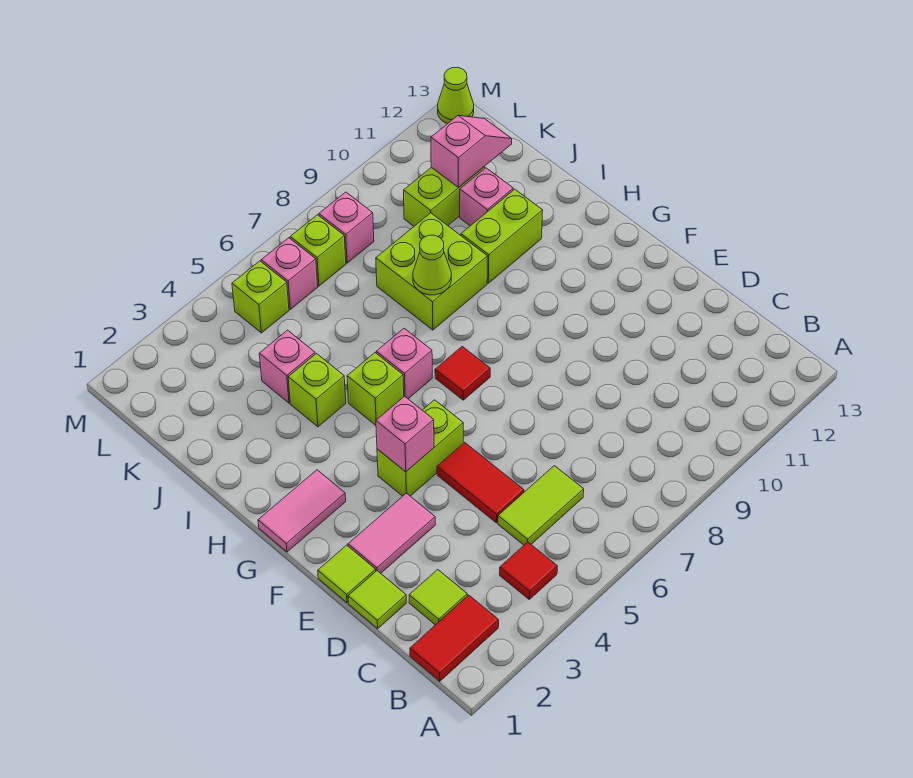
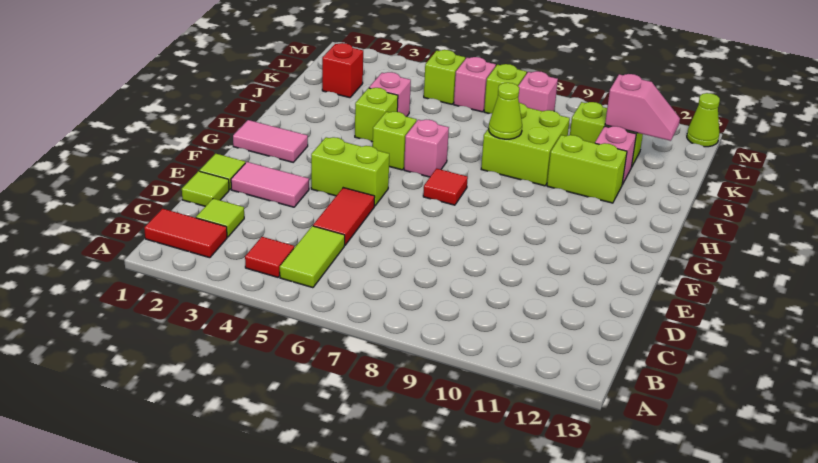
lime 1x2 tile [498,466,584,545] -> lime 1x2 tile turned to [280,226,345,288]
pink 1x1 brick [376,396,434,472] -> none
none -> red 1x1 brick [322,43,363,98]

